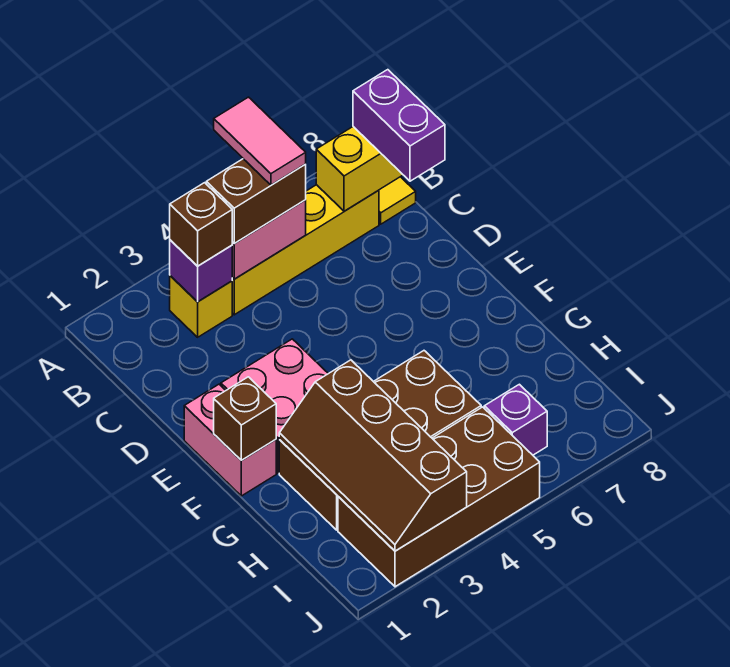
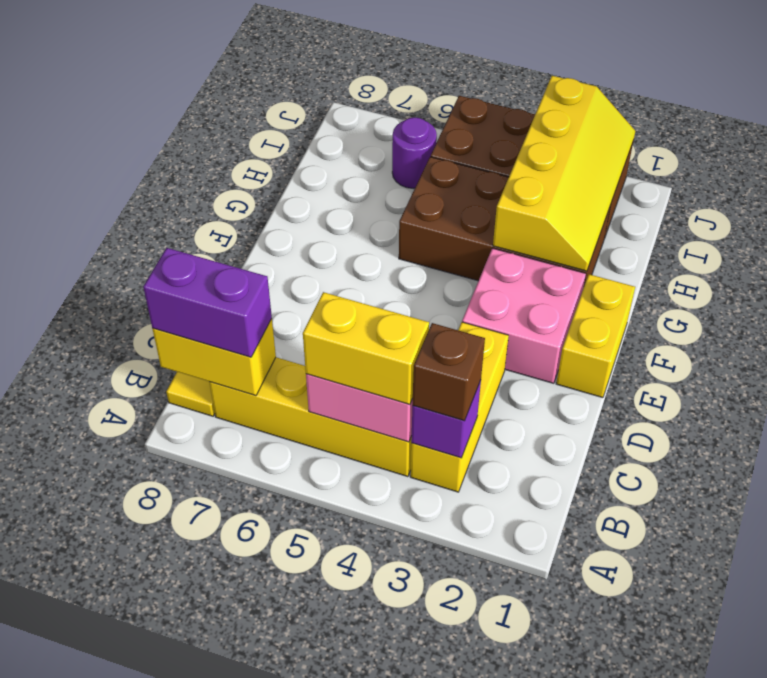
pink 1x2 tile [214,97,306,185] -> none
yellow 1x1 brick [170,276,232,337] -> yellow 1x3 brick [410,322,509,492]
brown 1x2 brick [206,159,306,244] -> yellow 1x2 brick [303,292,429,404]
purple 1x2 brick [353,70,445,181] -> purple 1x2 brick turned to [143,248,272,357]
pink 1x2 brick [184,384,276,496] -> yellow 1x2 brick [556,274,635,398]
brown 1x1 brick [214,377,276,460] -> none
brown 2x4 slope [279,360,467,551] -> yellow 2x4 slope [493,76,635,271]
purple 1x1 brick [484,384,547,455] -> purple 1x1 round brick [392,117,437,189]

